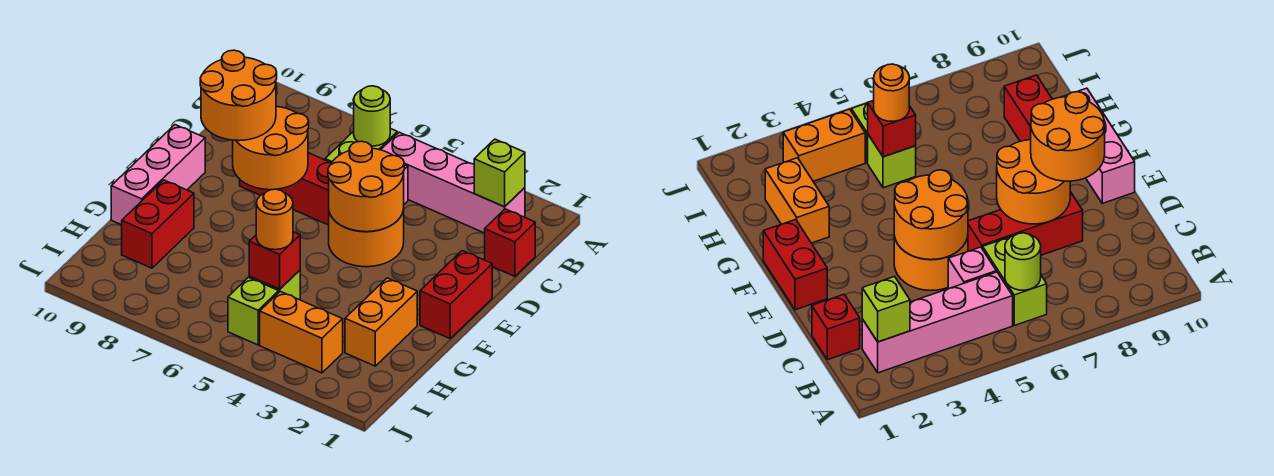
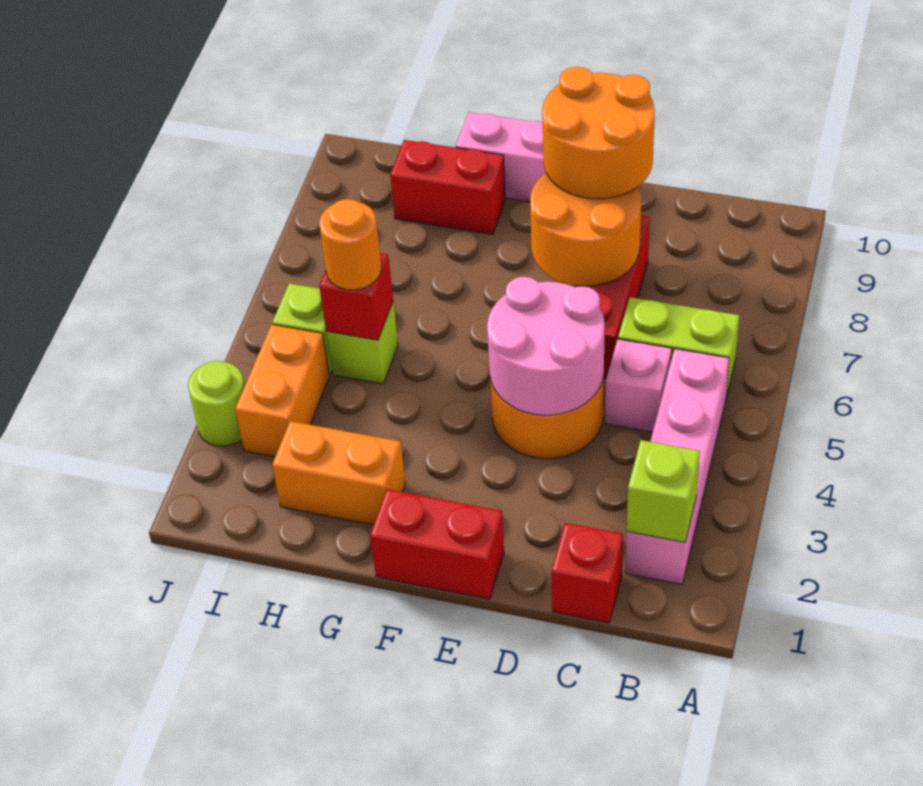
lime 1x1 round brick [354,86,390,146] -> lime 1x1 round brick moved to [188,361,244,446]
orange 2x2 round brick [328,141,404,232] -> pink 2x2 round brick [487,277,605,415]

